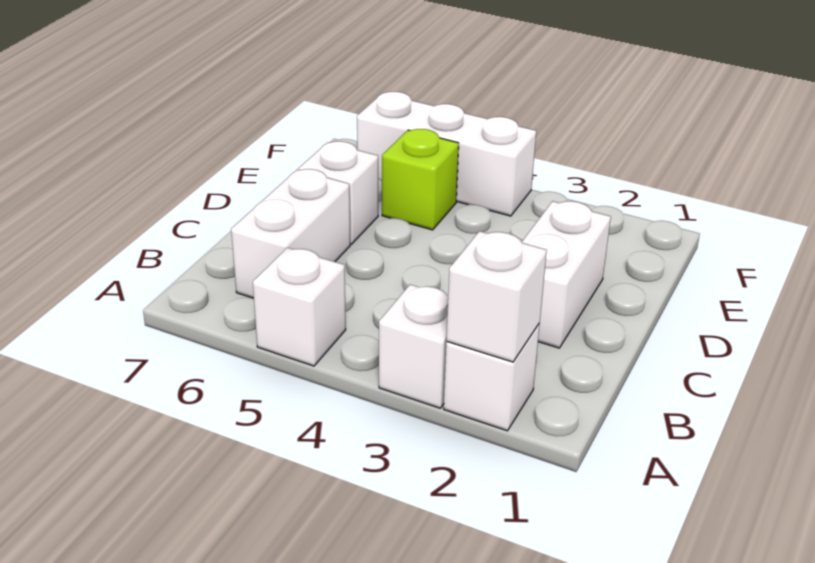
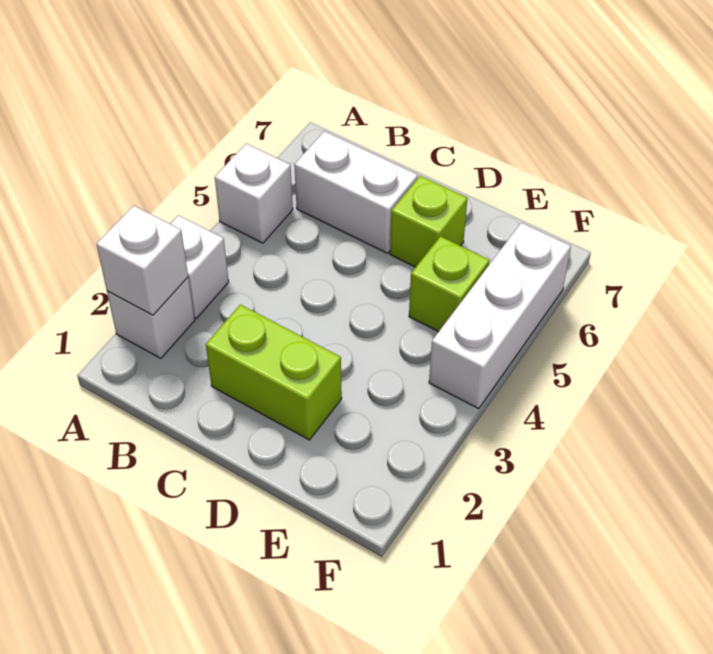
white 1x2 brick [522,201,611,348] -> lime 1x2 brick [206,304,342,440]
white 1x1 brick [299,141,378,244] -> lime 1x1 brick [390,176,467,267]

